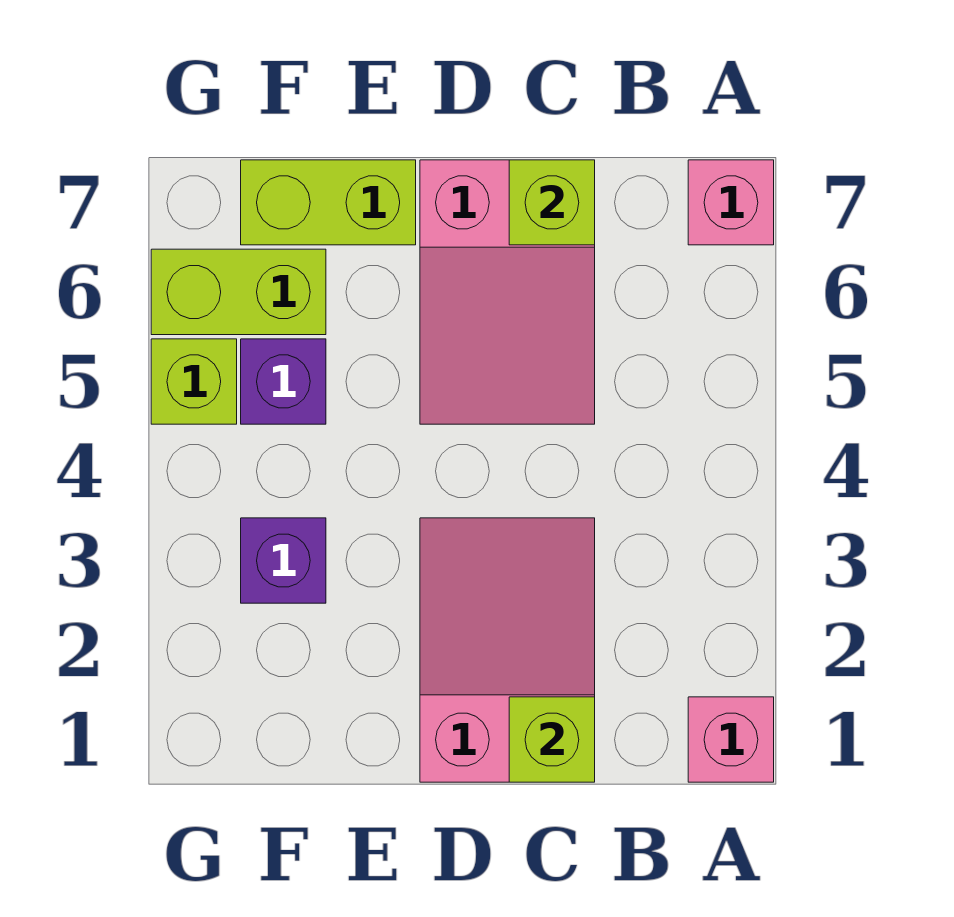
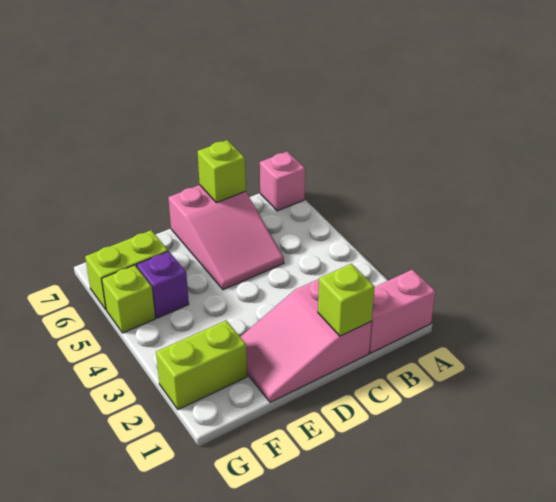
pink 1x1 brick [688,697,774,782] -> pink 1x2 brick [369,270,436,353]
pink 2x3 slope [420,518,595,782] -> pink 2x3 slope turned to [241,279,372,402]
lime 1x2 brick [241,160,416,245] -> lime 1x2 brick moved to [156,321,247,410]
purple 1x1 brick [241,518,326,603] -> none

